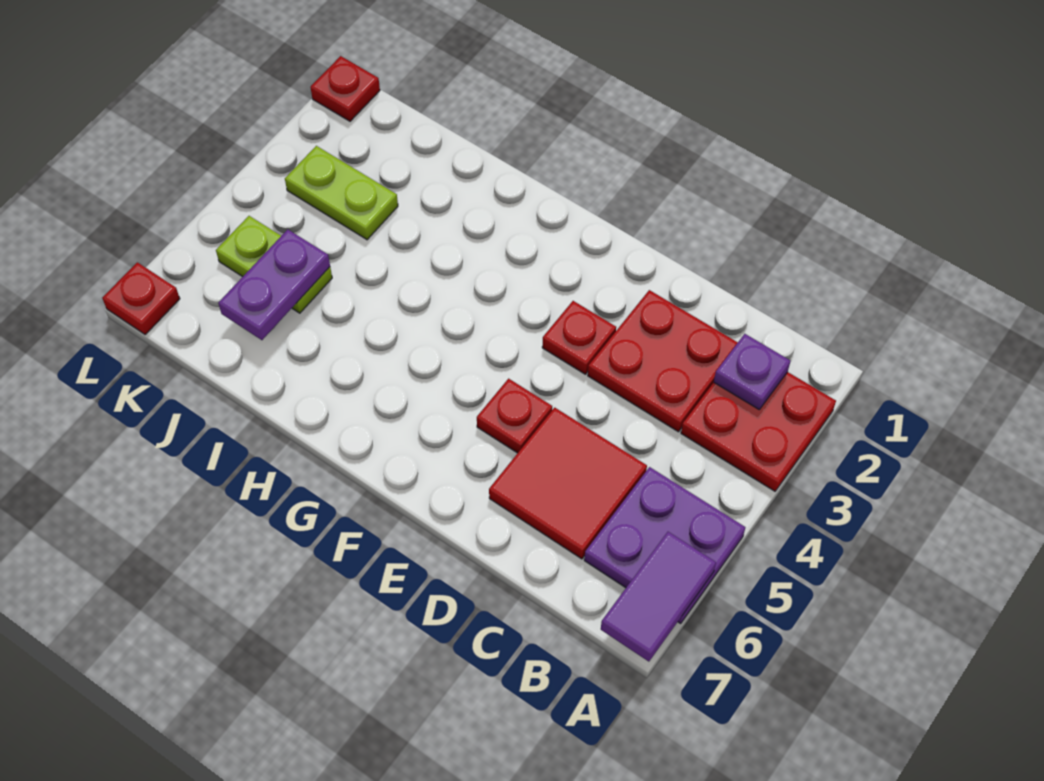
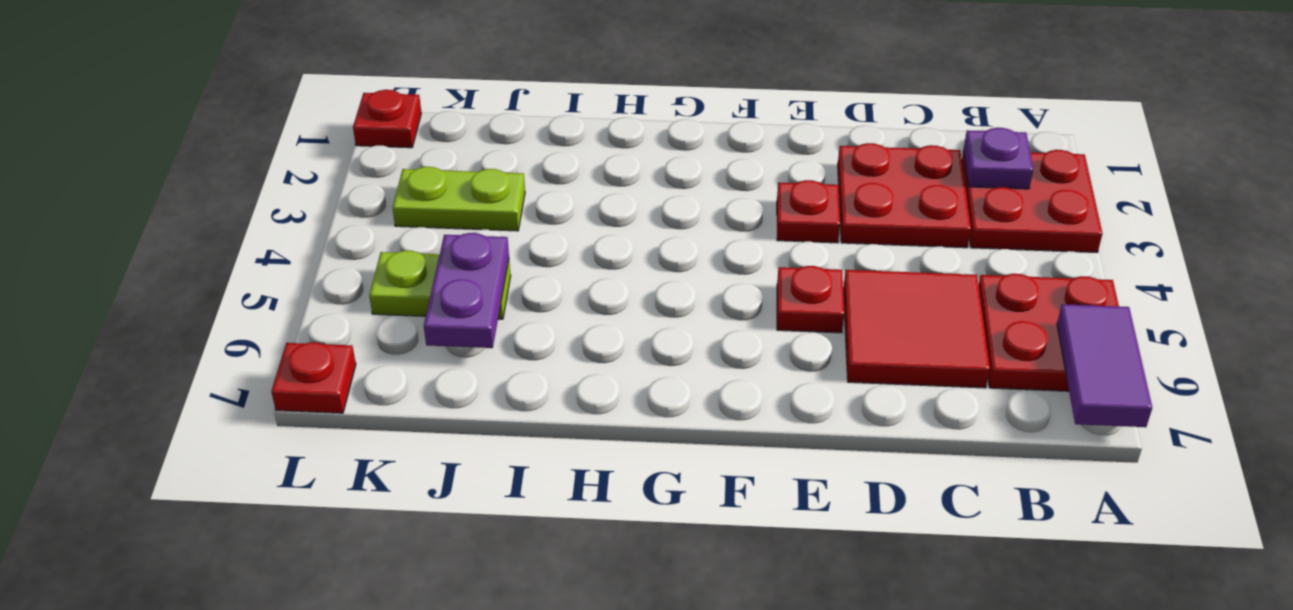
purple 2x2 plate [584,467,745,624] -> red 2x2 plate [979,274,1119,391]

